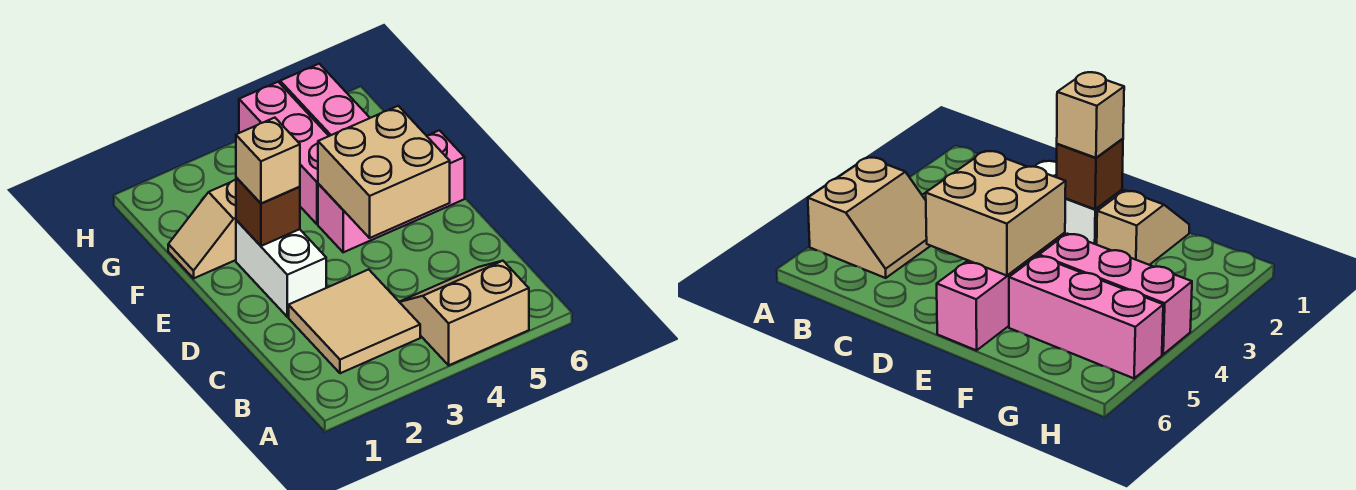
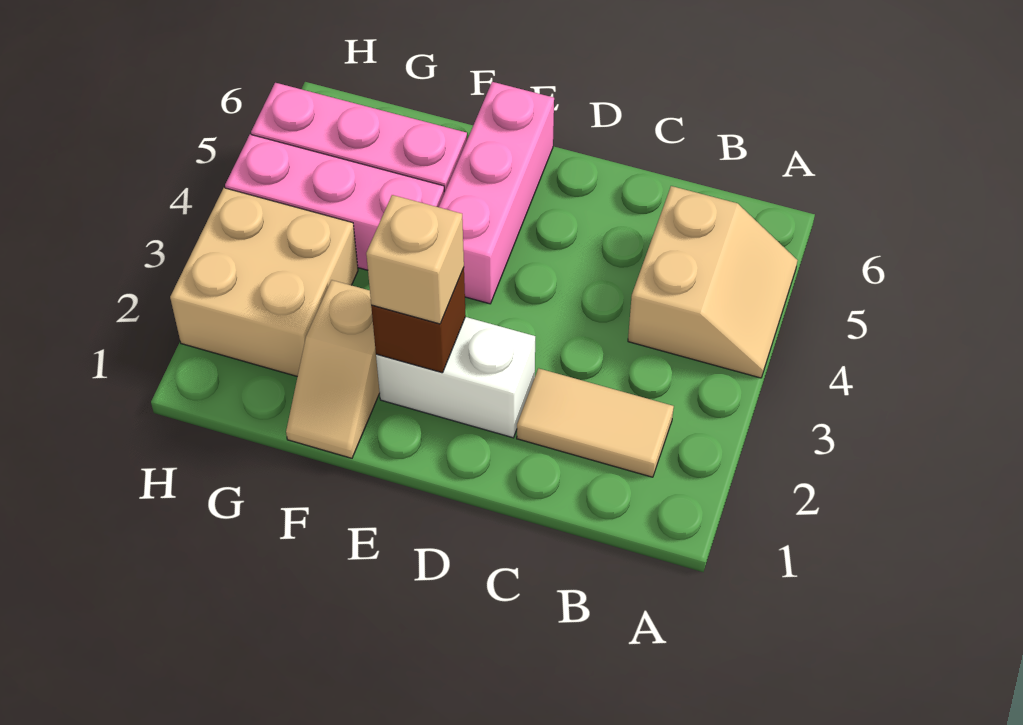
tan 2x2 slope [400,261,529,365] -> tan 2x2 slope turned to [628,186,798,378]
tan 2x2 tile [289,269,420,373] -> tan 1x2 tile [517,368,674,477]
tan 2x2 brick [318,106,450,238] -> tan 2x2 brick moved to [170,188,358,377]

